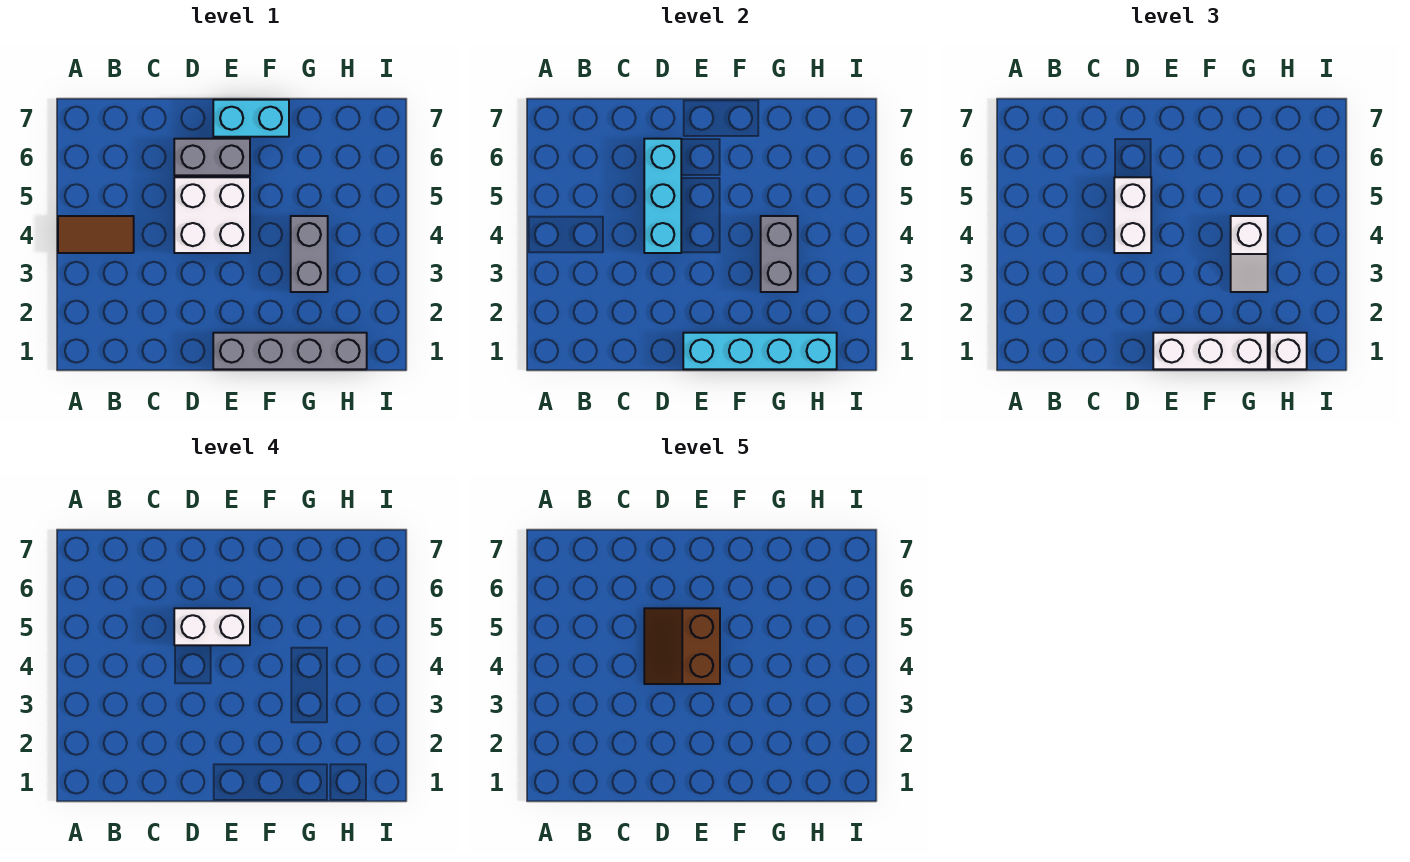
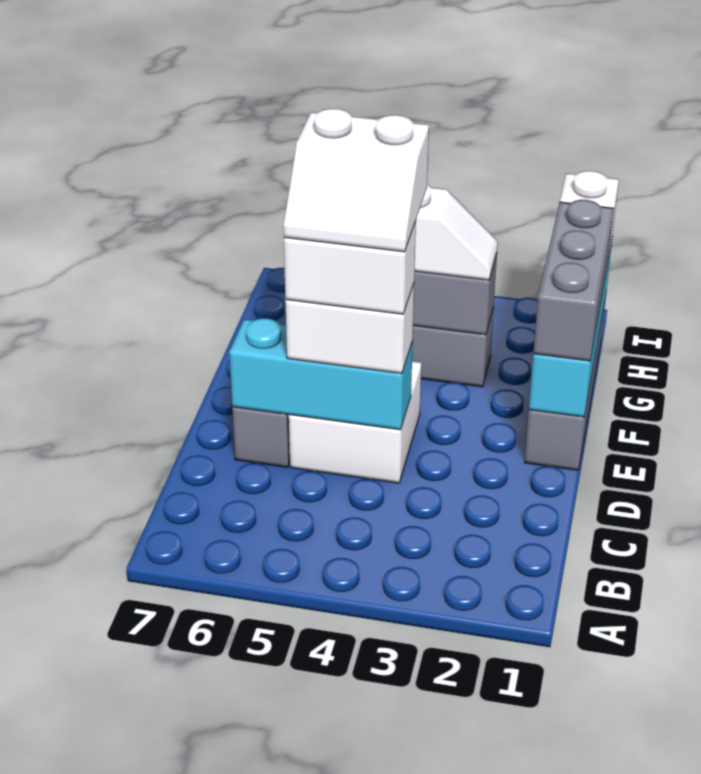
brown 1x2 tile [58,216,134,253] -> none
brown 2x2 slope [644,608,720,684] -> white 2x2 slope [283,108,429,252]
white 1x2 brick [174,608,250,645] -> white 1x2 brick turned to [284,221,416,314]
white 1x3 brick [1153,333,1268,369] -> grey 1x3 brick [533,200,614,361]
cyan 1x2 brick [213,100,289,137] -> none

